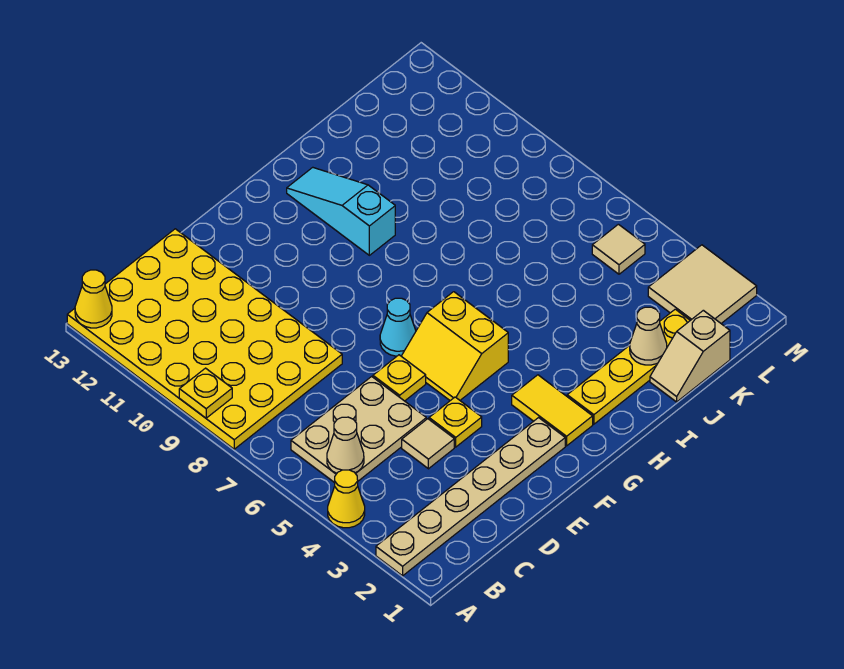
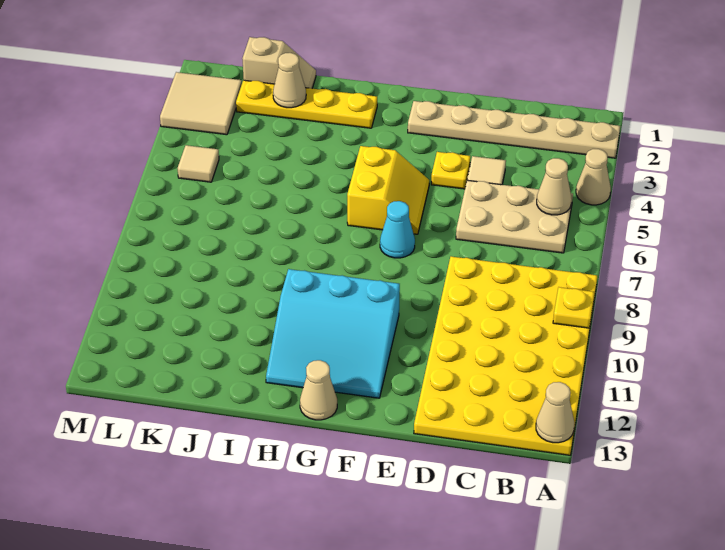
yellow 1x1 cone [328,470,365,528] -> tan 1x1 cone [576,149,611,205]
yellow 1x1 cone [75,270,112,328] -> tan 1x1 cone [536,382,574,443]
yellow 1x1 plate [373,355,426,401] -> none
yellow 1x2 tile [512,375,593,446] -> none
none -> tan 1x1 cone [300,360,337,420]
cyan 1x3 slope [287,167,395,255] -> cyan 3x3 slope [266,269,400,398]

